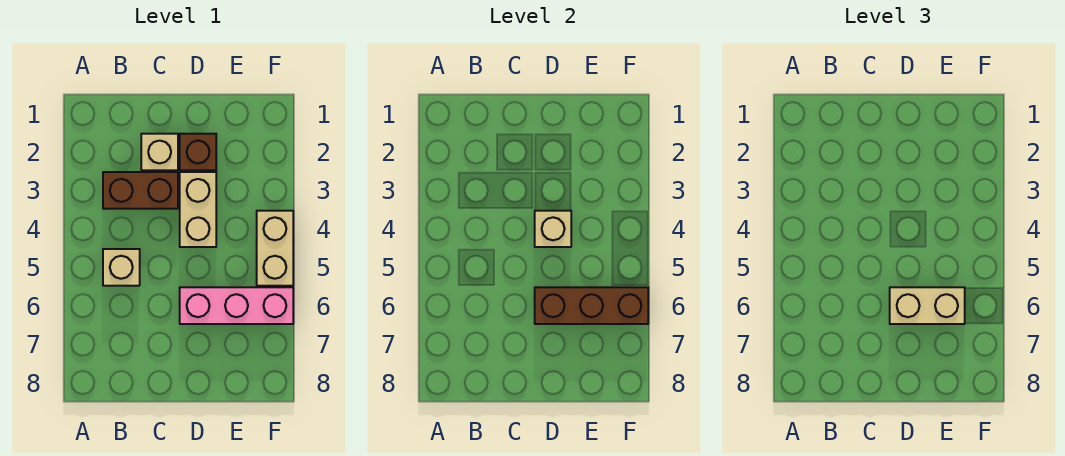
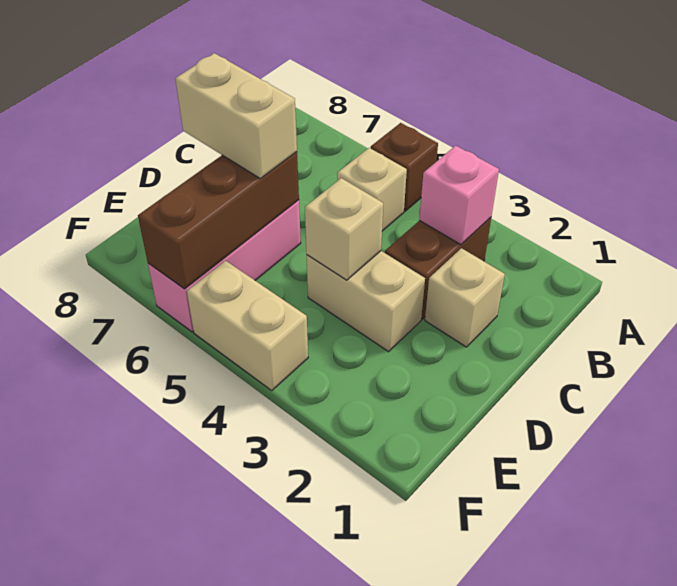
none -> pink 1x1 brick [419,146,499,245]
brown 1x1 brick [180,134,216,170] -> brown 1x1 brick moved to [371,123,438,211]
tan 1x2 brick [890,287,965,324] -> tan 1x2 brick turned to [175,53,297,178]

